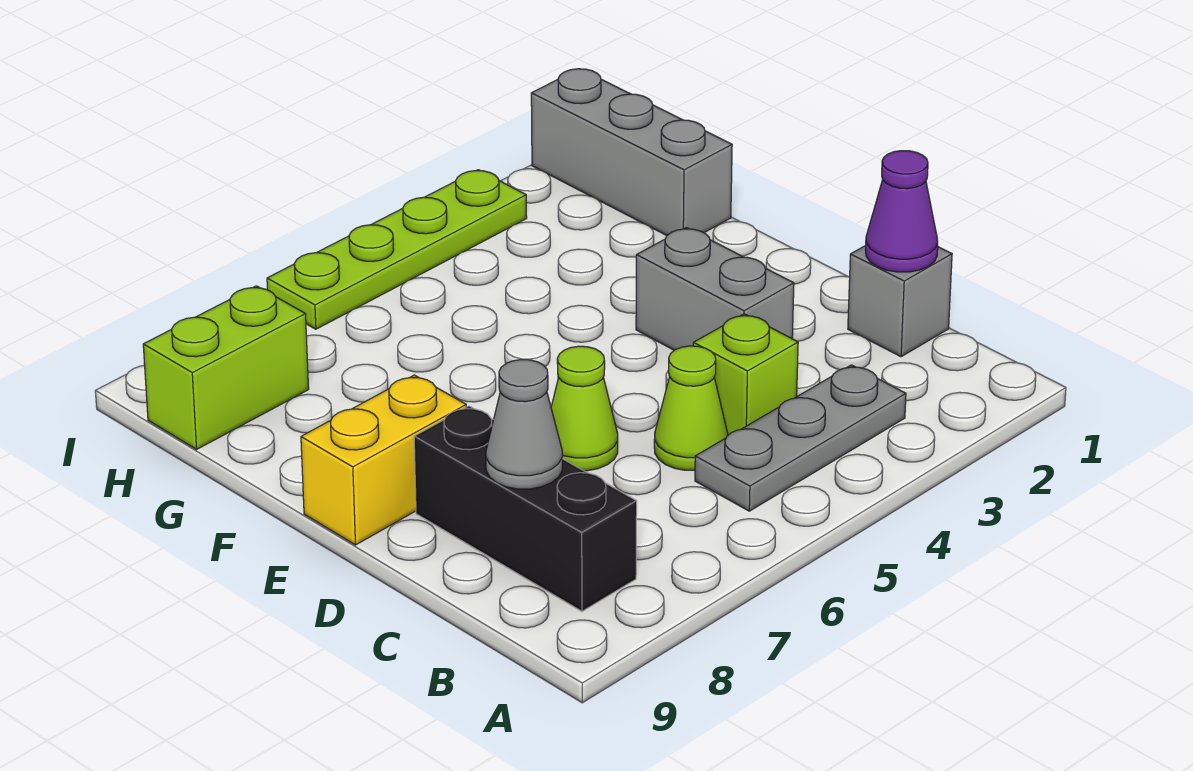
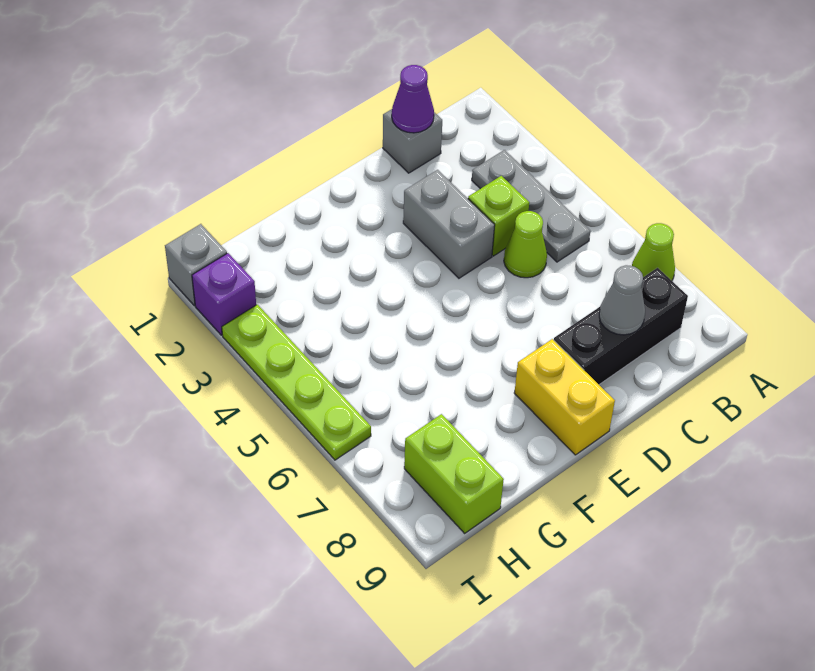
grey 1x2 brick [636,228,794,350] -> grey 1x2 brick turned to [403,170,495,278]
lime 1x1 cone [551,346,618,471] -> lime 1x1 cone moved to [632,223,675,281]
grey 1x3 brick [531,69,732,235] -> grey 1x1 brick [165,224,227,306]
none -> purple 1x1 brick [192,253,256,335]

